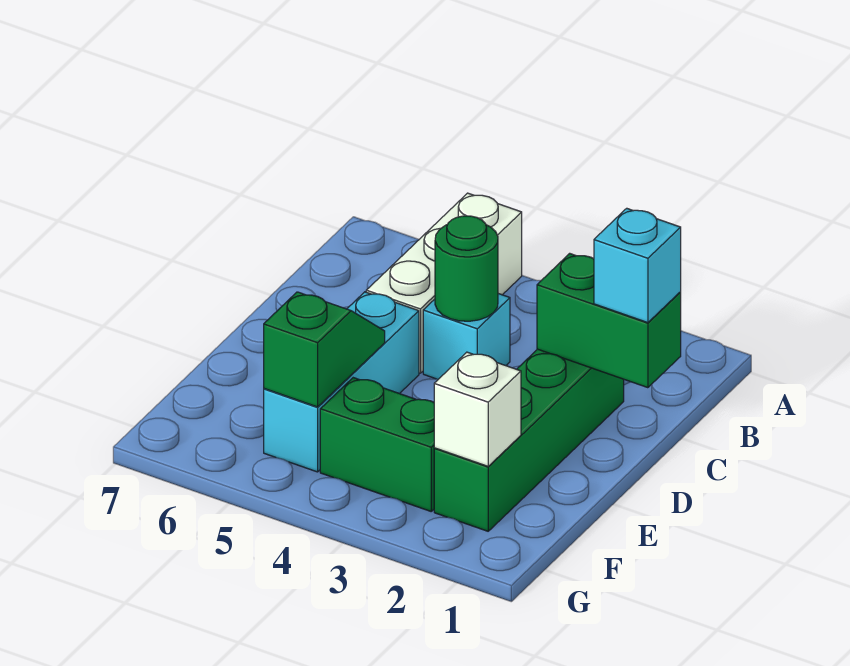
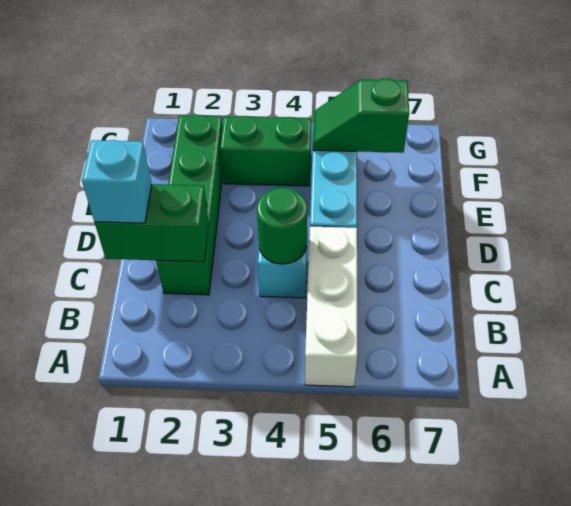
green 1x2 slope [264,292,385,407] -> green 1x2 slope turned to [313,78,409,153]
white 1x1 brick [434,352,521,466] -> none

